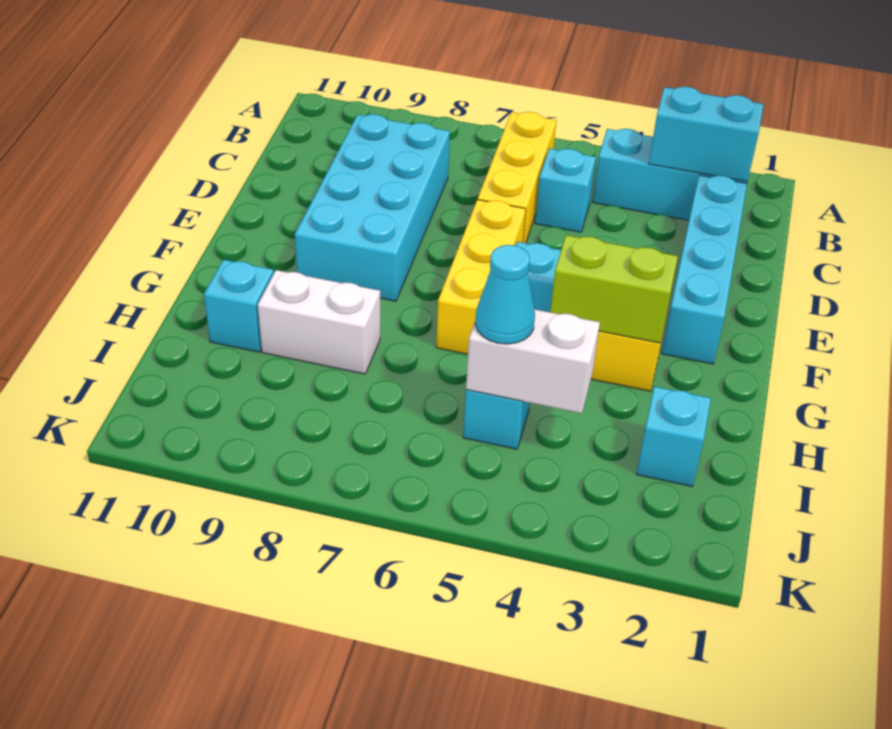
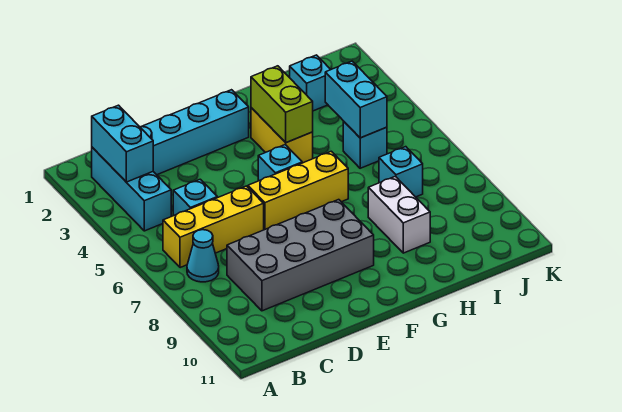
cyan 2x4 brick [295,114,450,301] -> grey 2x4 brick [227,200,374,311]
cyan 1x1 brick [204,260,274,352] -> cyan 1x1 brick moved to [379,147,423,197]
white 1x2 brick [466,309,600,413] -> cyan 1x2 brick [325,61,387,138]
cyan 1x1 cone [475,245,535,344] -> cyan 1x1 cone moved to [187,230,219,282]

